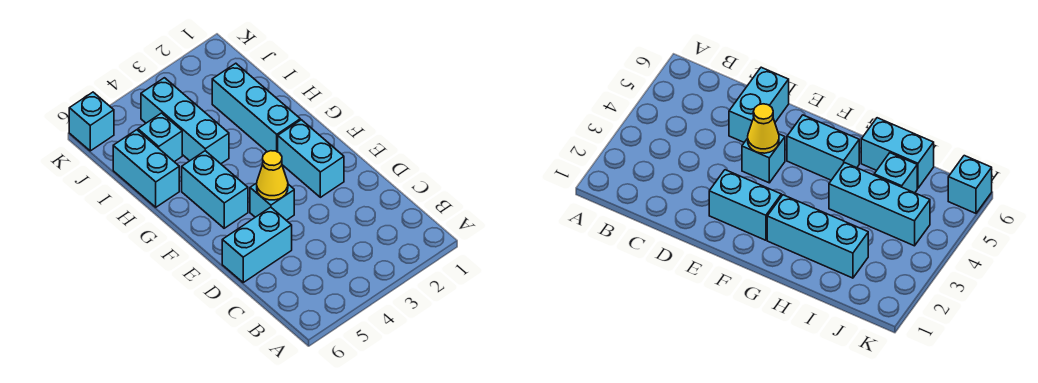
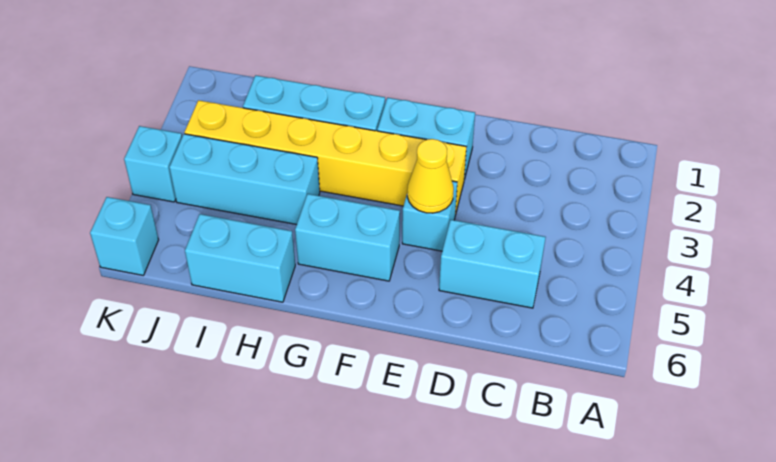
cyan 1x2 brick [222,207,292,282] -> cyan 1x2 brick turned to [439,220,546,308]
none -> yellow 1x6 brick [185,100,466,215]
cyan 1x1 brick [138,113,182,162] -> cyan 1x1 brick moved to [124,126,182,202]

